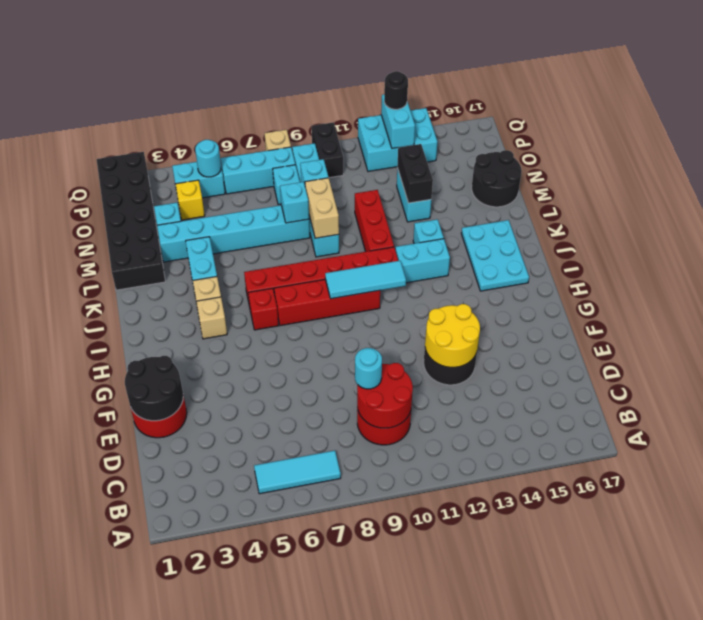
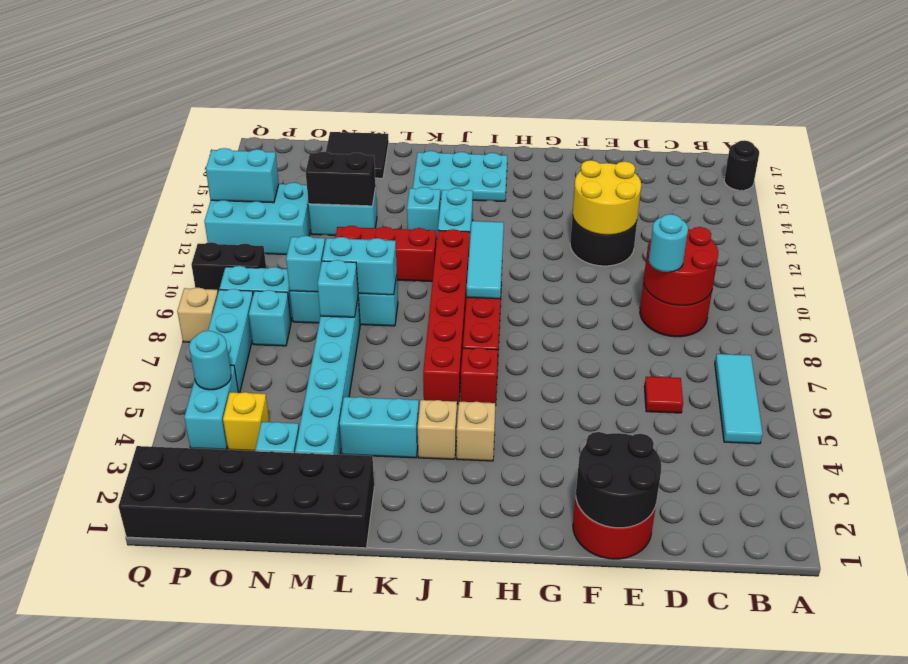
none -> red 1x1 tile [645,377,683,413]
tan 1x2 brick [305,178,339,238] -> cyan 1x2 brick [322,237,397,295]
black 2x2 round brick [472,150,522,207] -> black 2x2 tile [326,132,389,178]
cyan 2x3 brick [358,108,437,171] -> cyan 2x3 brick turned to [204,182,311,255]
black 1x1 round brick [384,71,408,109] -> black 1x1 round brick moved to [724,140,759,190]

